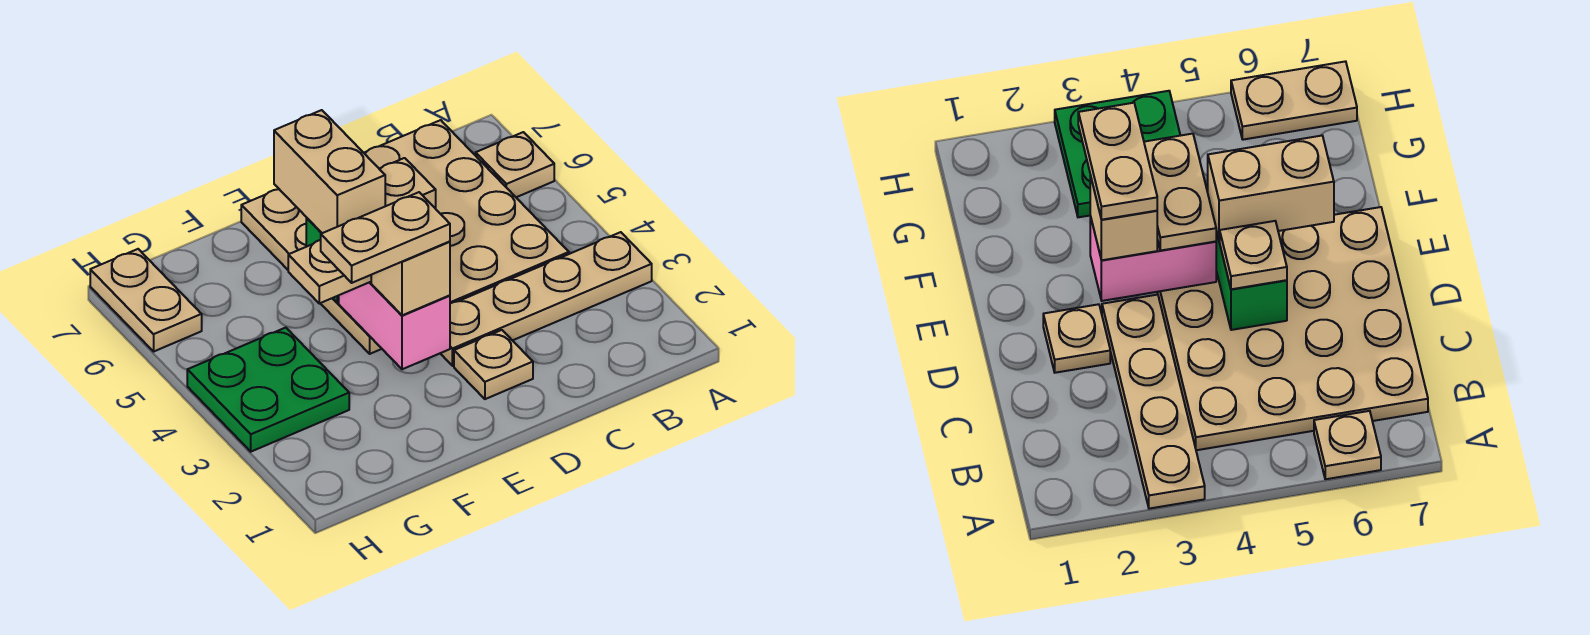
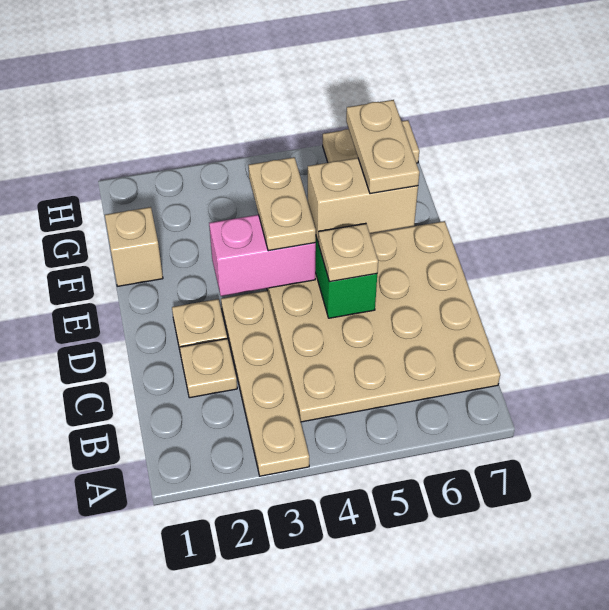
tan 1x1 plate [476,132,554,197] -> tan 1x1 plate moved to [180,339,237,398]
tan 1x1 brick [371,241,450,315] -> tan 1x1 brick moved to [105,207,163,286]
tan 1x2 plate [321,192,450,283] -> tan 1x2 plate moved to [346,100,420,194]
green 2x2 plate [187,328,349,452] -> none

